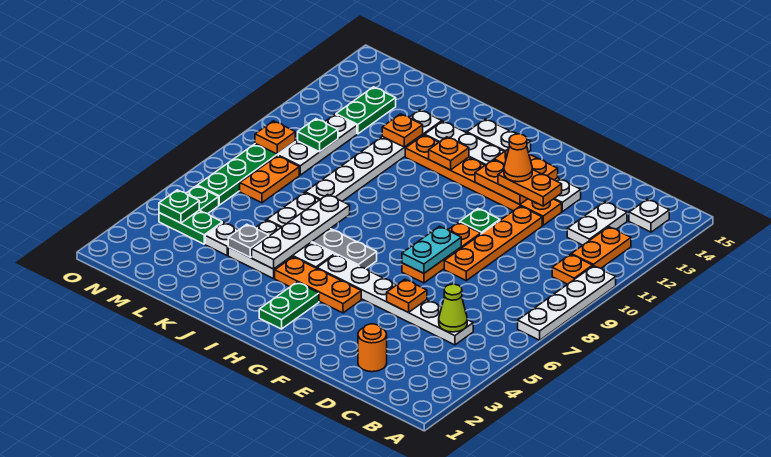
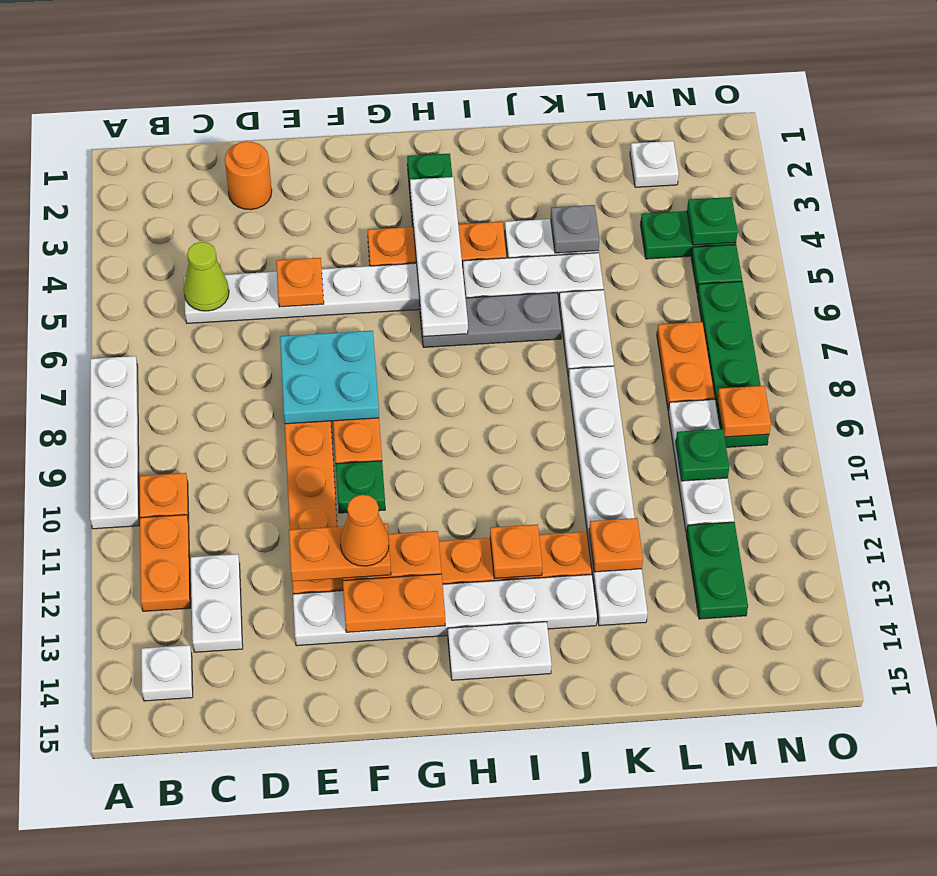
cyan 1x2 plate [402,226,461,273] -> cyan 2x2 plate [280,331,379,424]
white 1x4 plate [252,194,350,269] -> white 1x4 plate moved to [410,177,468,337]
white 1x1 plate [205,223,238,255] -> white 1x1 plate moved to [630,141,679,187]

